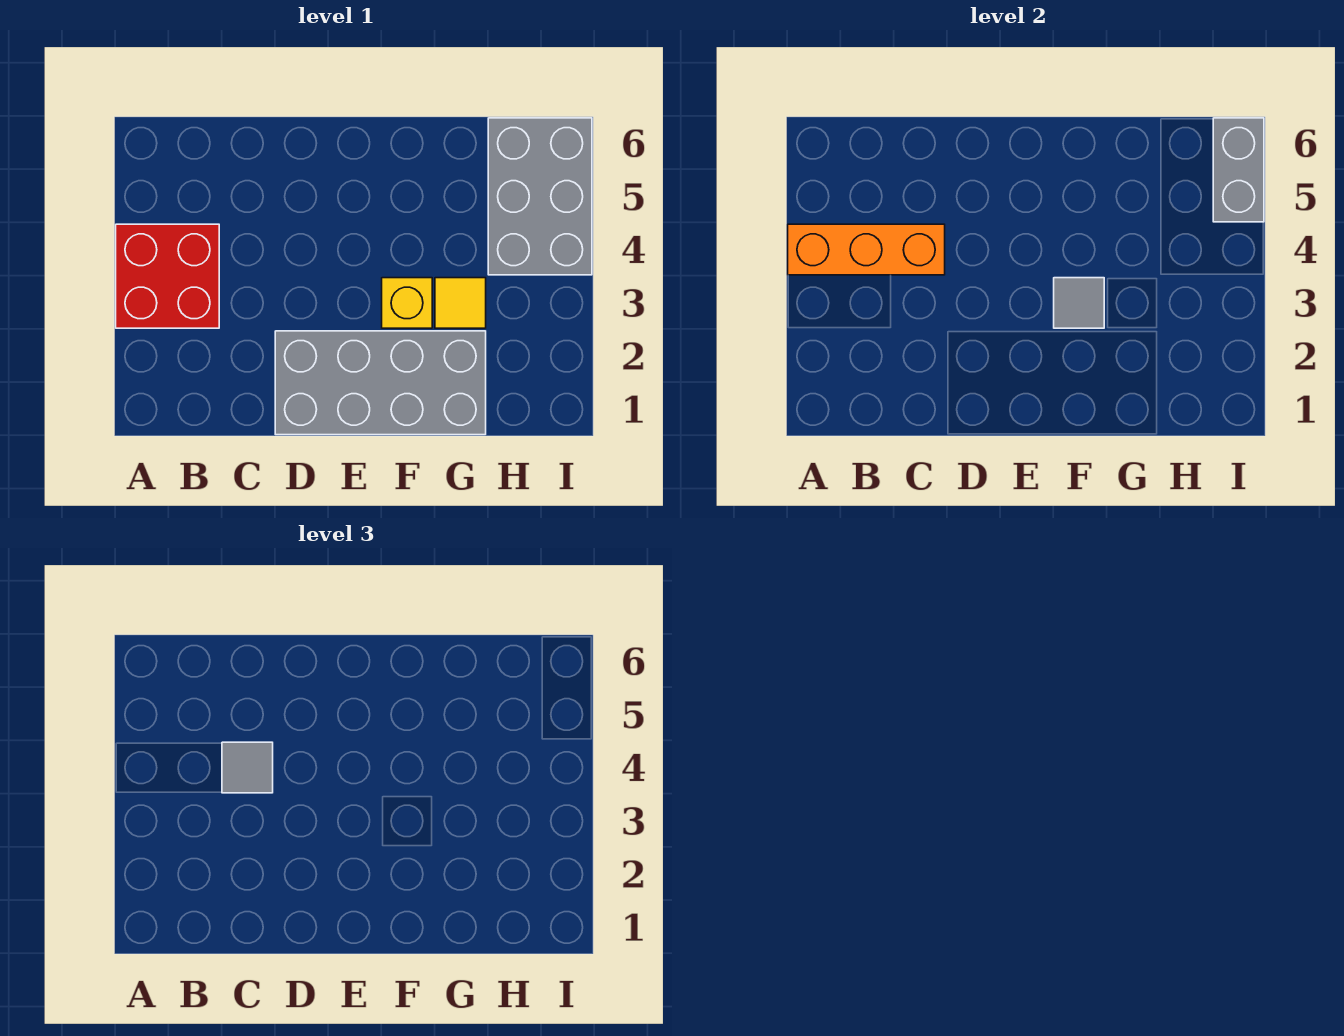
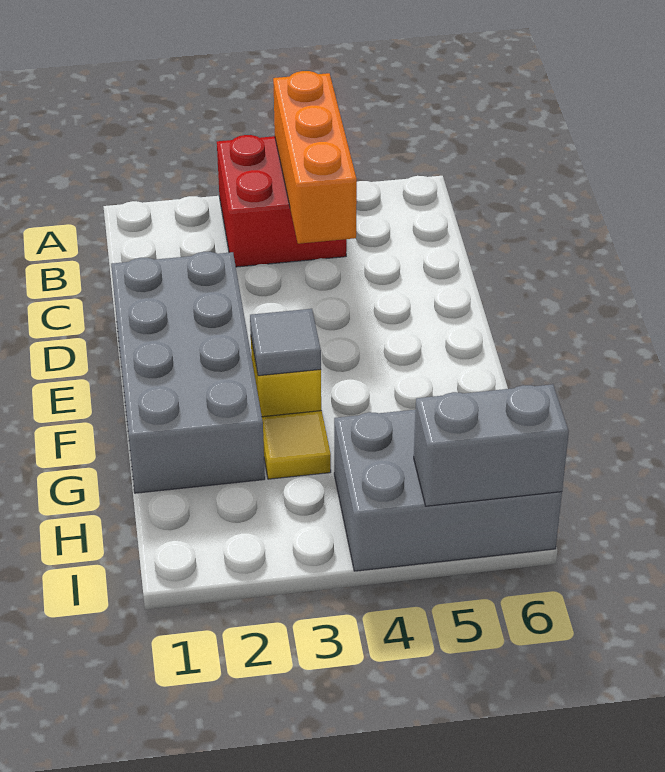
grey 1x1 tile [222,742,273,793] -> none

